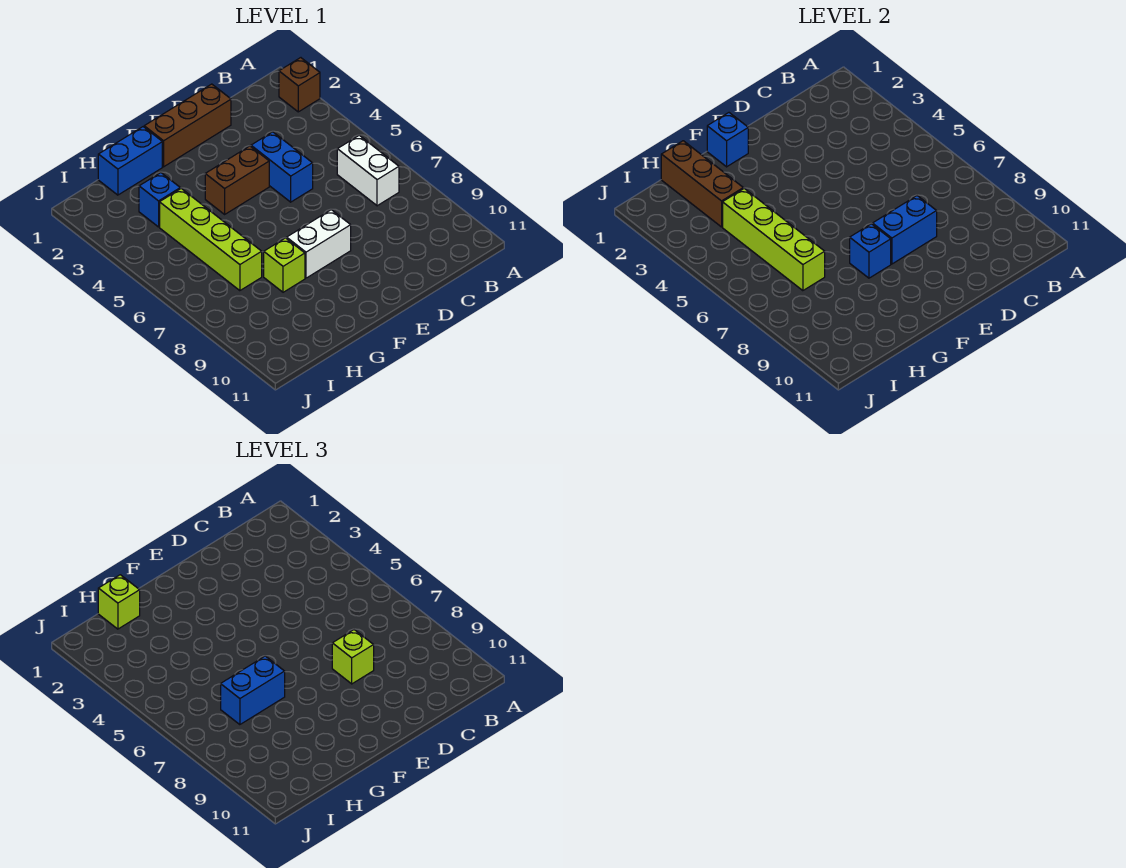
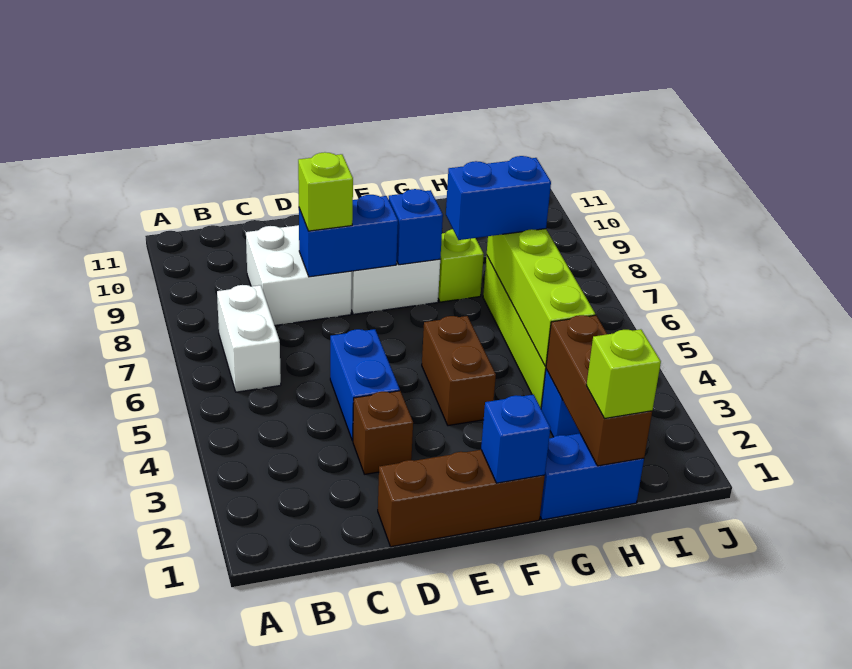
brown 1x1 brick [279,58,320,112] -> brown 1x1 brick moved to [353,391,413,474]
none -> white 2x2 brick [246,225,352,325]
brown 1x2 brick [205,146,269,214] -> brown 1x2 brick turned to [422,316,496,426]

